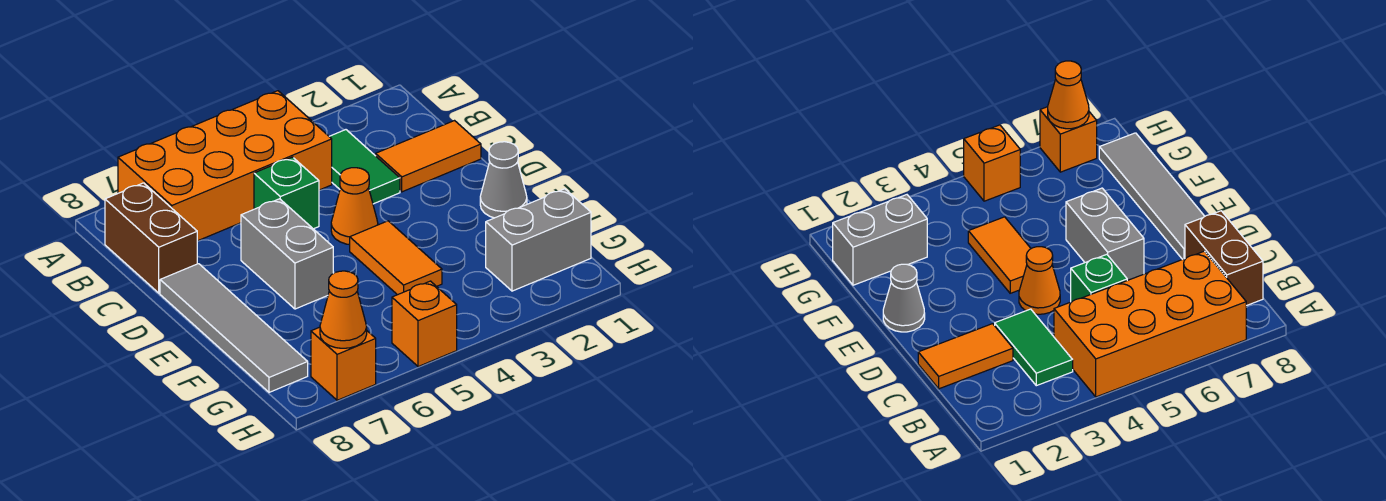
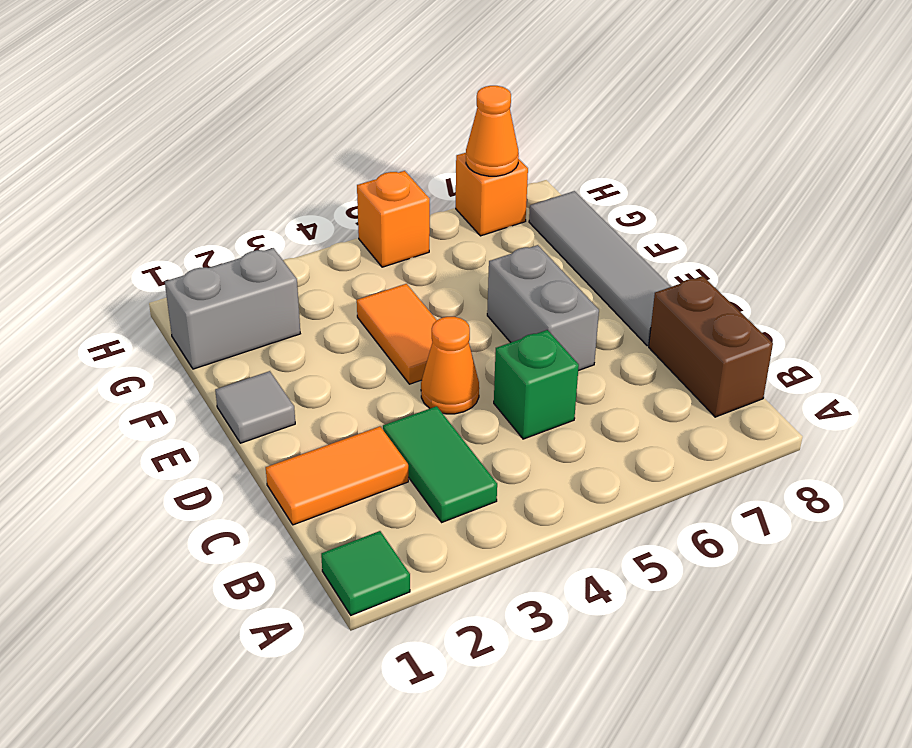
none -> green 1x1 tile [321,531,410,615]
orange 2x4 brick [118,91,332,241] -> none
grey 1x1 cone [480,142,527,218] -> grey 1x1 tile [215,371,295,443]

